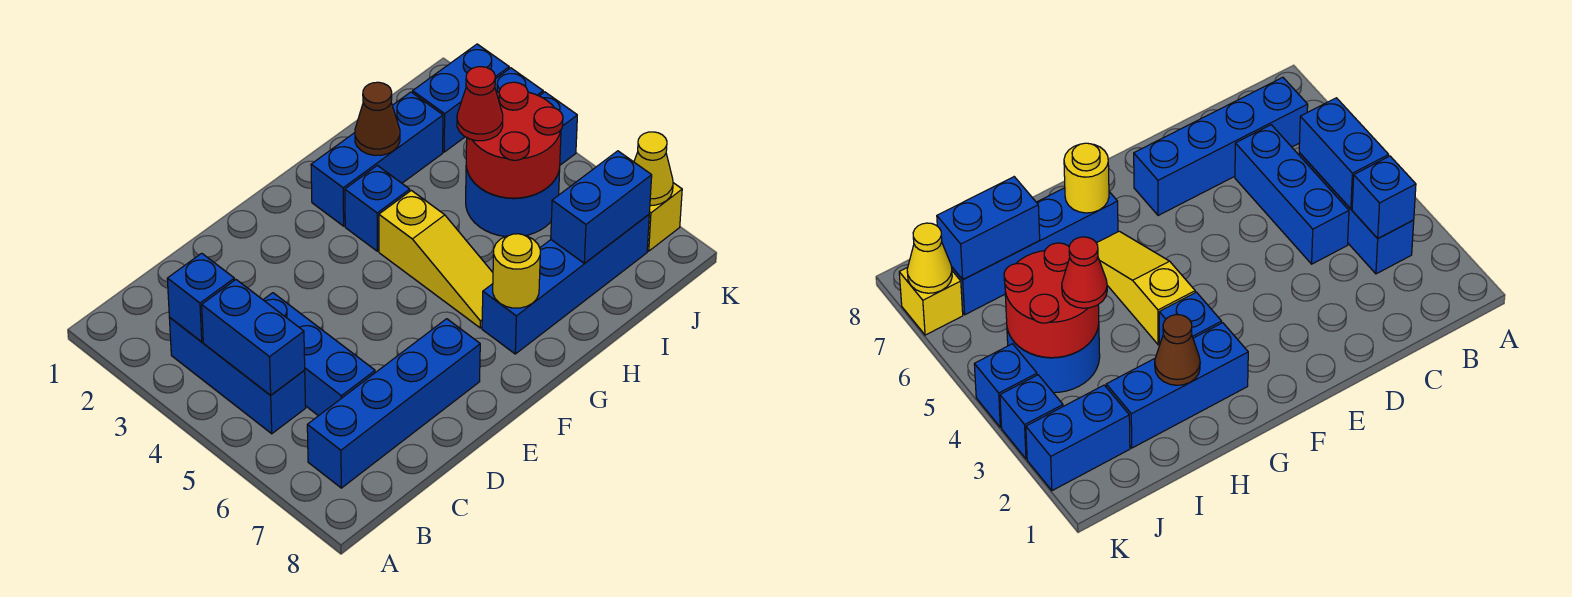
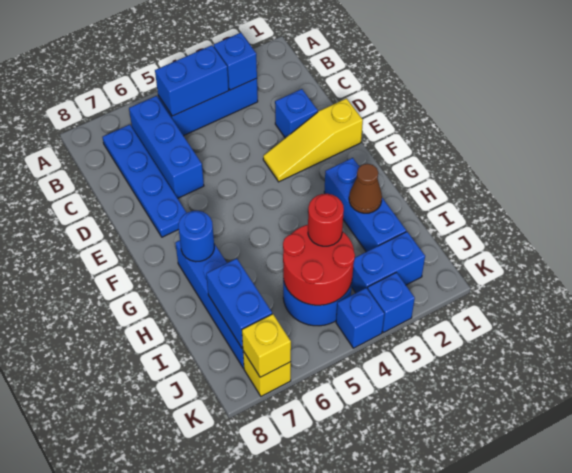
blue 1x4 brick [307,319,480,488] -> blue 1x4 plate [102,125,187,237]
blue 1x3 brick [263,293,375,416] -> blue 1x3 brick turned to [129,96,204,198]
blue 1x1 brick [345,165,410,251] -> blue 1x1 brick moved to [275,89,318,138]
yellow 1x3 slope [379,190,493,328] -> yellow 1x3 slope moved to [263,98,363,182]
yellow 1x1 round brick [493,234,540,308] -> blue 1x1 round brick [178,211,214,262]
red 1x1 cone [457,67,503,141] -> red 1x1 round brick [308,194,344,246]
blue 1x2 brick [413,44,509,152] -> blue 1x2 brick turned to [352,232,425,293]
yellow 1x1 cone [634,132,673,205] -> yellow 1x1 brick [242,314,291,377]

